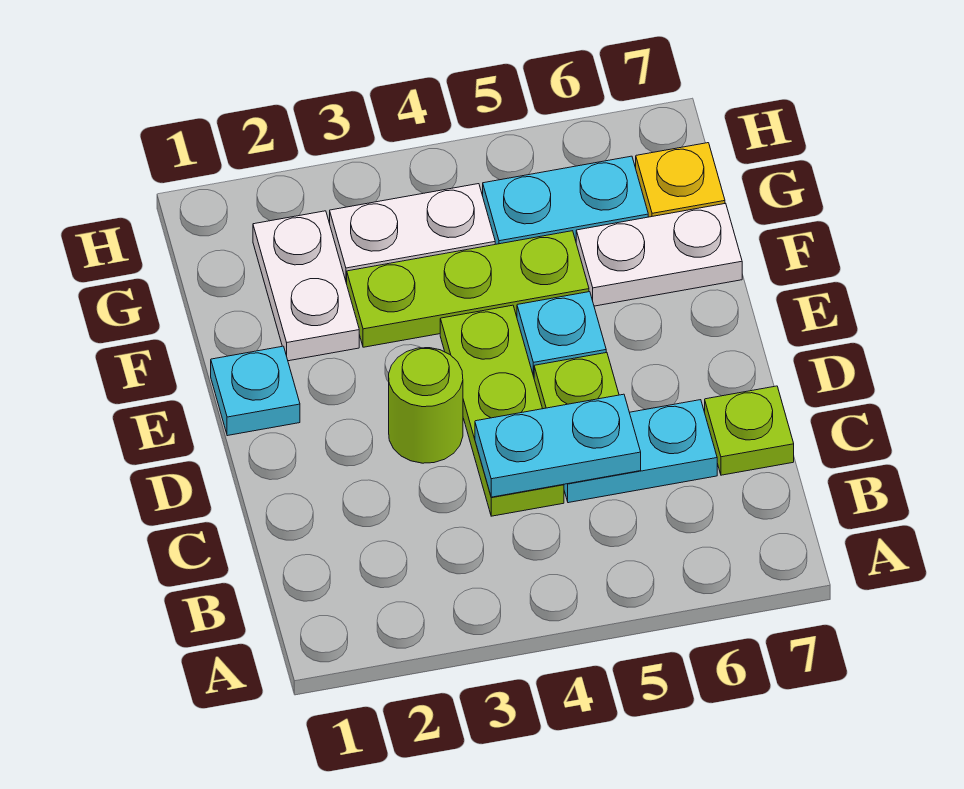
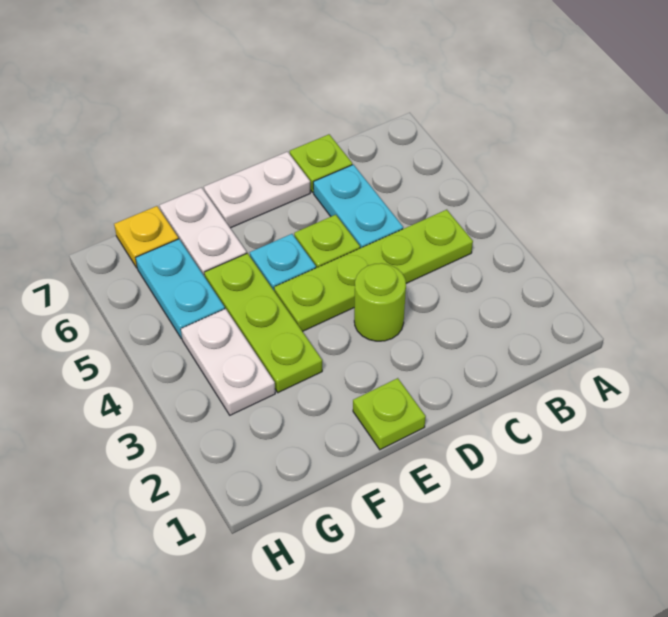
lime 1x3 plate [440,305,564,516] -> lime 1x4 plate [274,210,473,331]
cyan 1x2 plate [475,394,641,497] -> none
cyan 1x1 plate [211,346,300,436] -> lime 1x1 plate [353,378,426,450]
white 1x2 plate [253,211,359,361] -> white 1x2 plate moved to [204,152,310,228]

